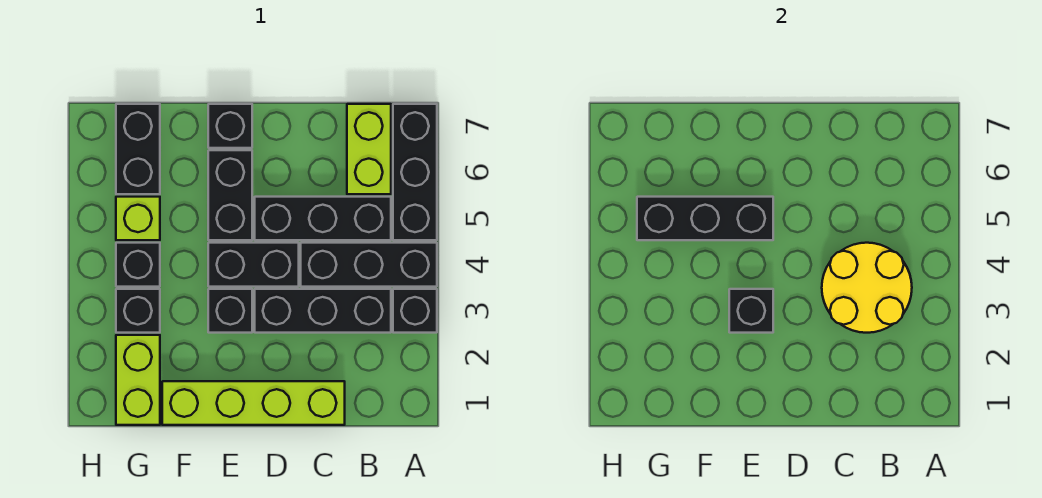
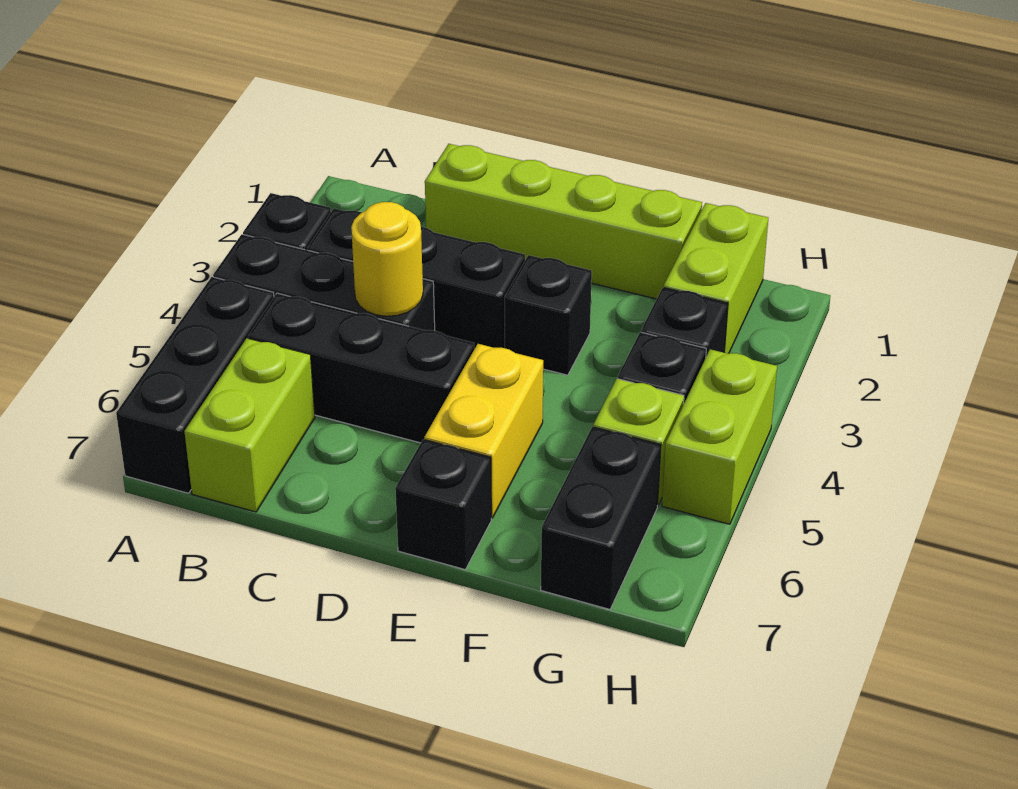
yellow 2x2 round brick [822,243,912,333] -> yellow 1x1 round brick [351,202,423,316]
black 1x2 brick [208,243,299,287] -> none
black 1x1 brick [729,289,773,333] -> none
black 1x2 brick [208,150,252,240] -> yellow 1x2 brick [424,344,543,518]
black 1x3 brick [637,197,773,240] -> none
none -> lime 1x2 brick [662,349,777,524]

